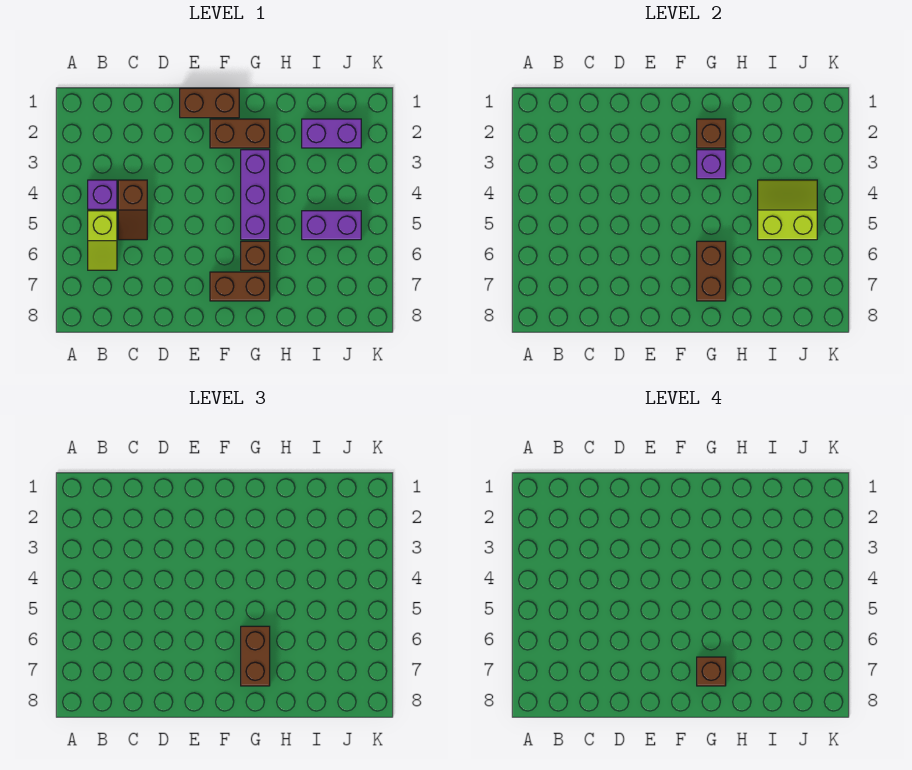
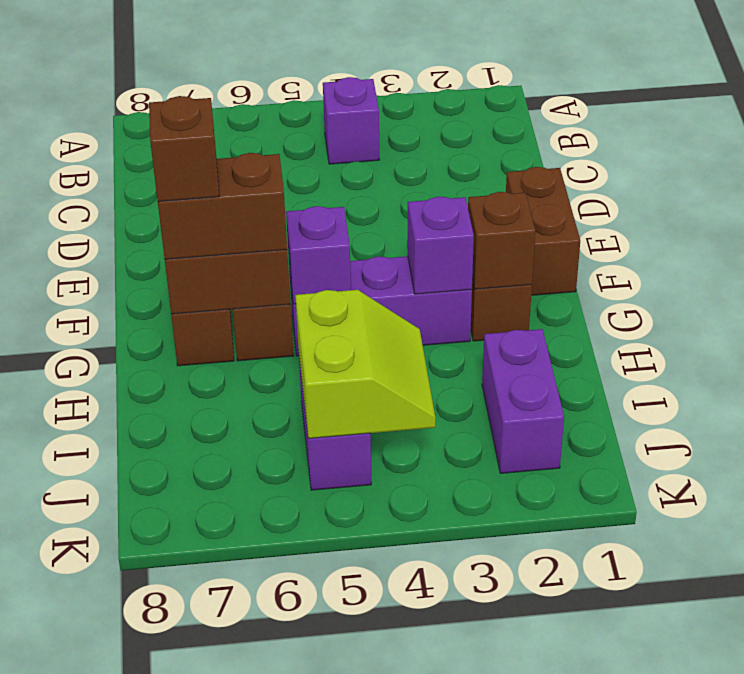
lime 1x2 slope [88,211,117,270] -> none
brown 1x2 slope [118,180,147,240] -> none
none -> purple 1x1 brick [286,206,351,304]

